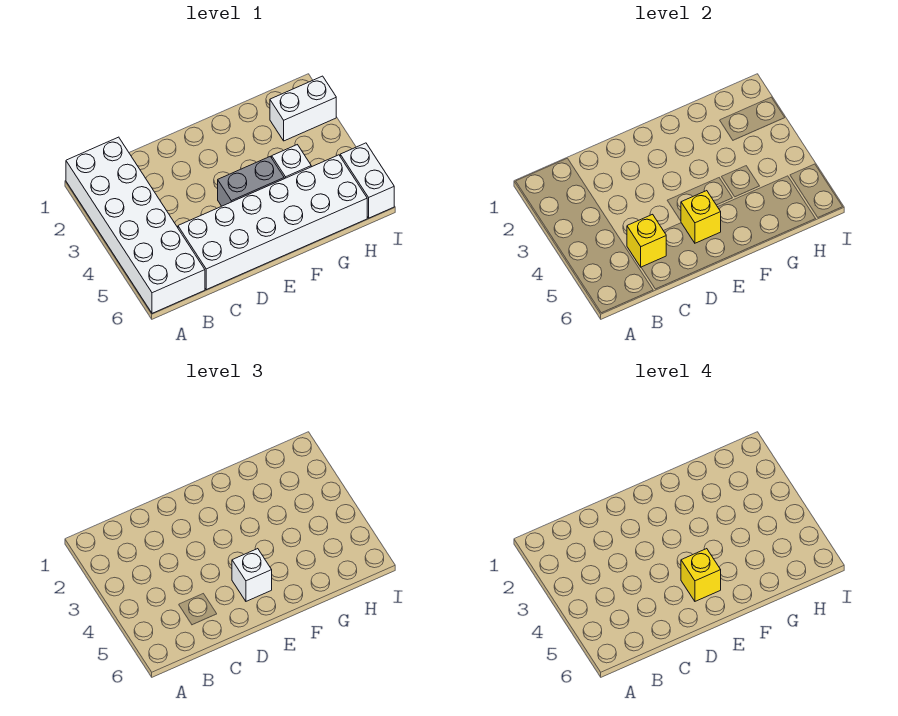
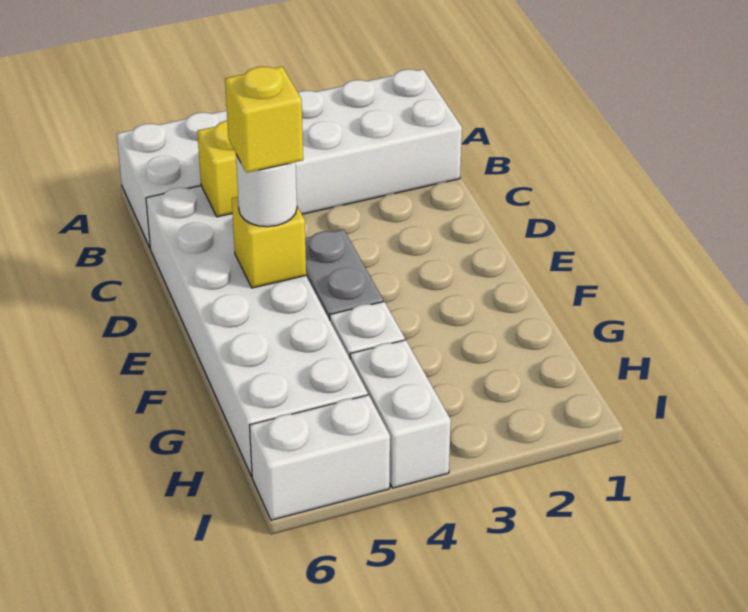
white 1x1 brick [232,549,272,601] -> white 1x1 round brick [236,155,297,227]
white 1x2 brick [270,76,336,141] -> white 1x2 brick moved to [350,340,451,488]

